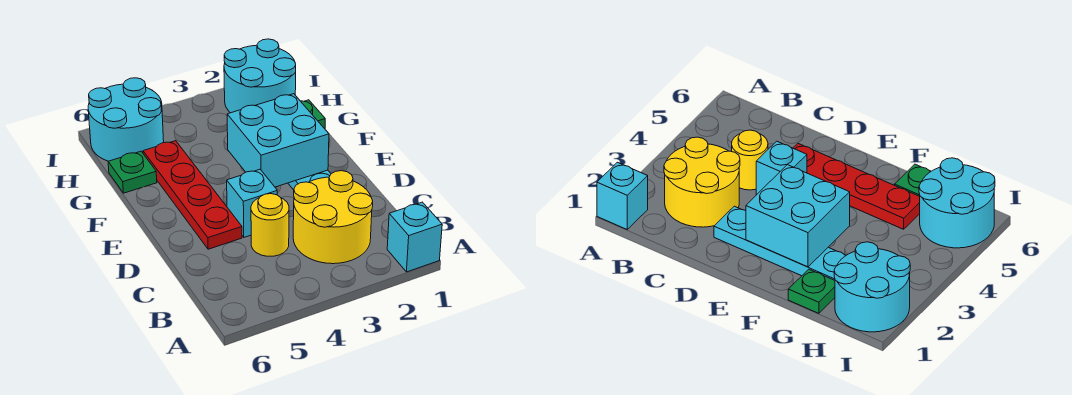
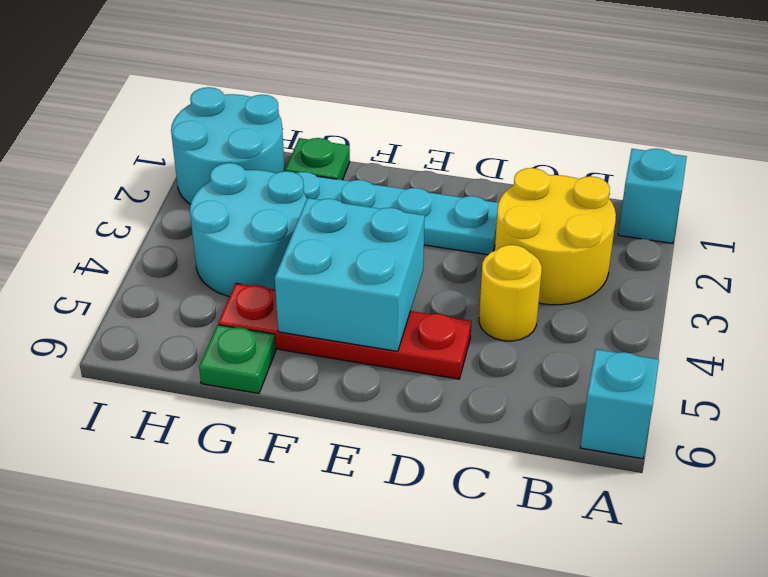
cyan 1x1 brick [227,170,277,237] -> cyan 1x1 brick moved to [580,349,659,459]
cyan 2x2 brick [227,94,329,187] -> cyan 2x2 brick moved to [275,198,425,351]
cyan 2x2 round brick [88,78,164,161] -> cyan 2x2 round brick moved to [190,163,307,297]

